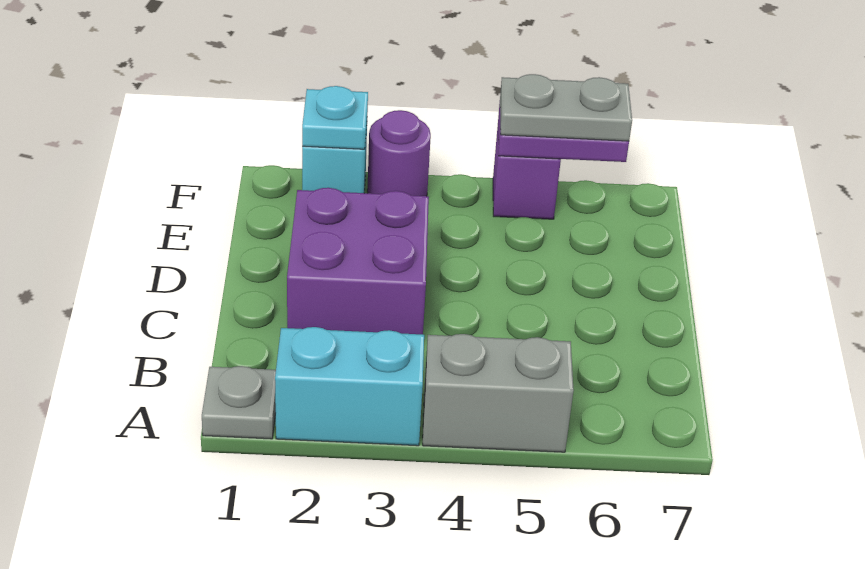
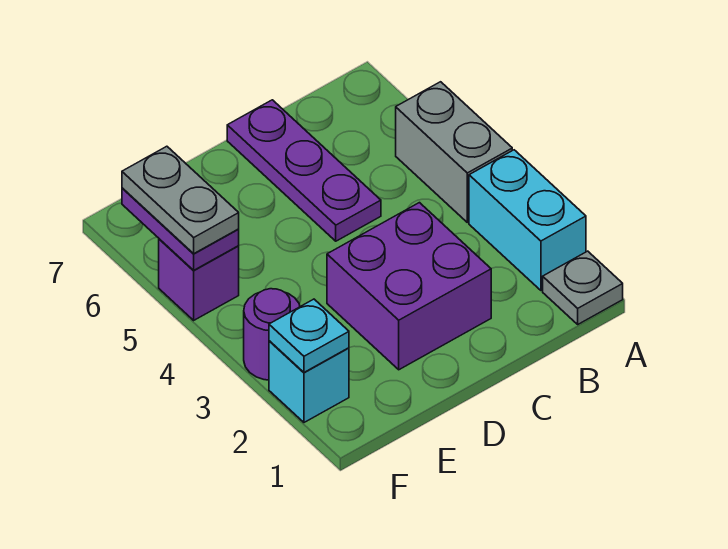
none -> purple 1x3 plate [227,100,381,241]

